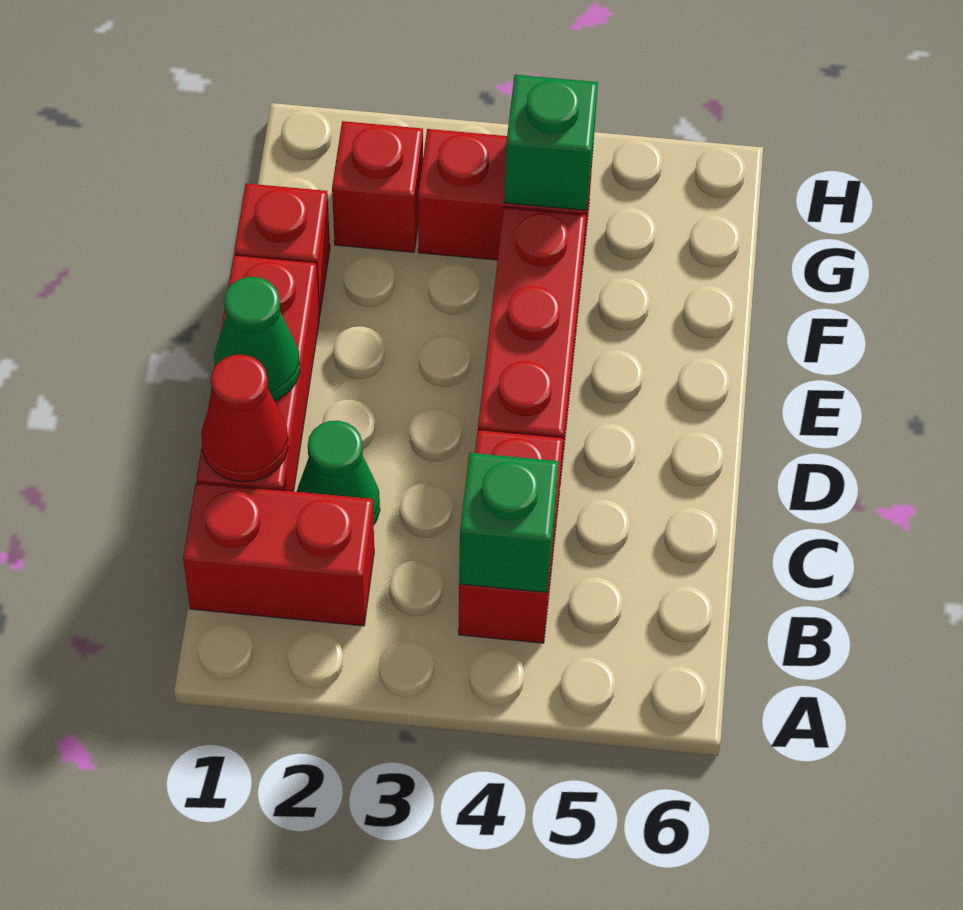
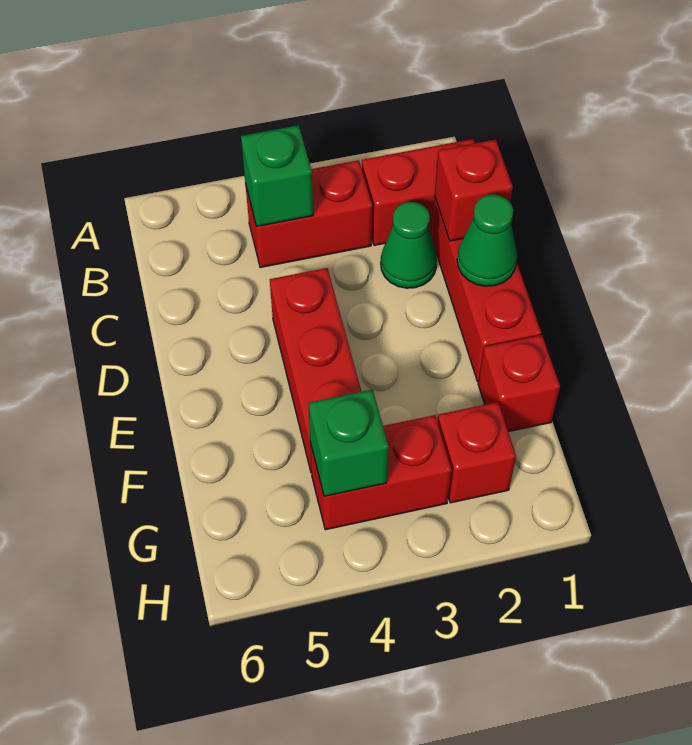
red 1x2 brick [458,430,563,643] -> red 1x2 brick turned to [245,160,372,268]
red 1x1 cone [201,355,288,482] -> red 1x1 brick [435,140,513,241]

